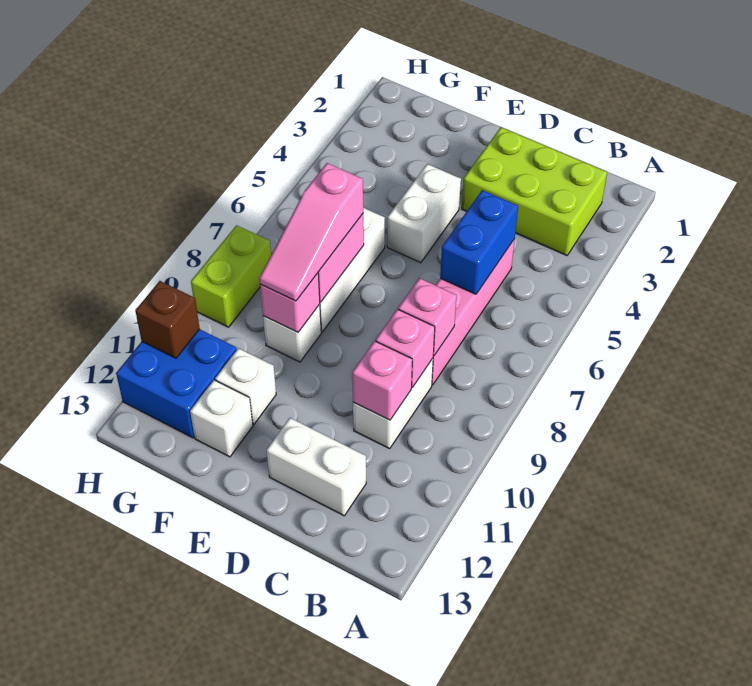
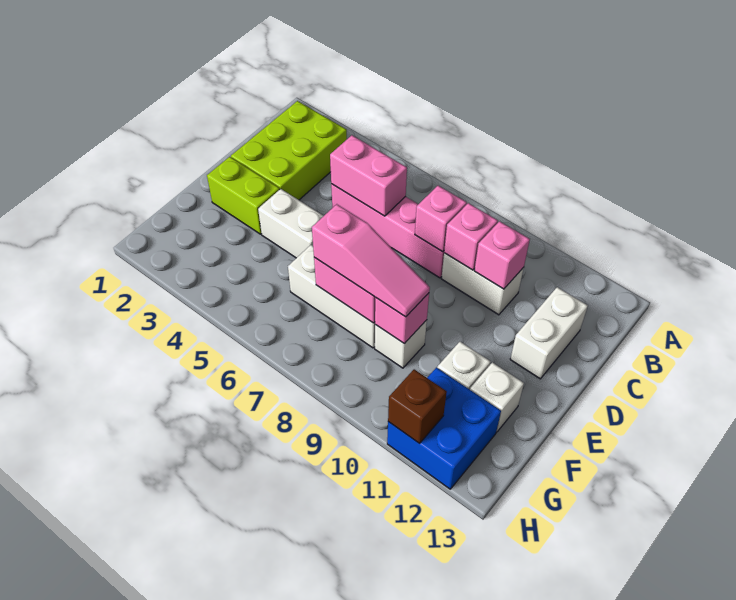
blue 1x2 brick [440,190,518,294] -> pink 1x2 brick [330,135,407,216]
lime 1x2 brick [191,225,271,327] -> lime 1x2 brick moved to [207,157,280,234]

